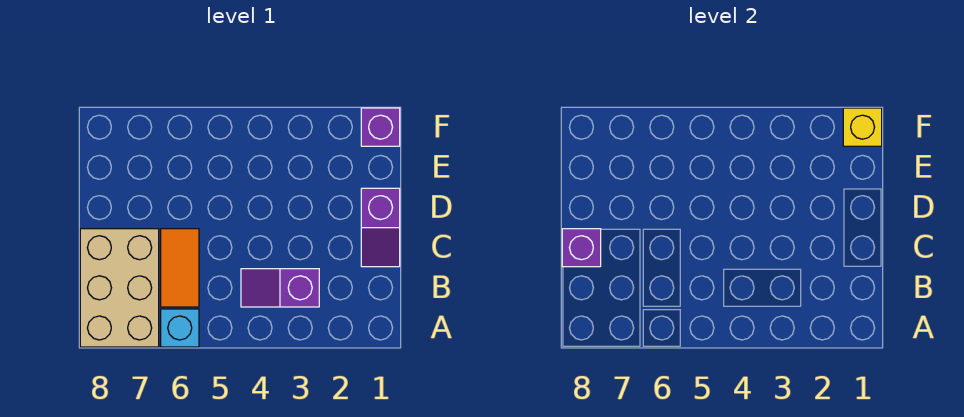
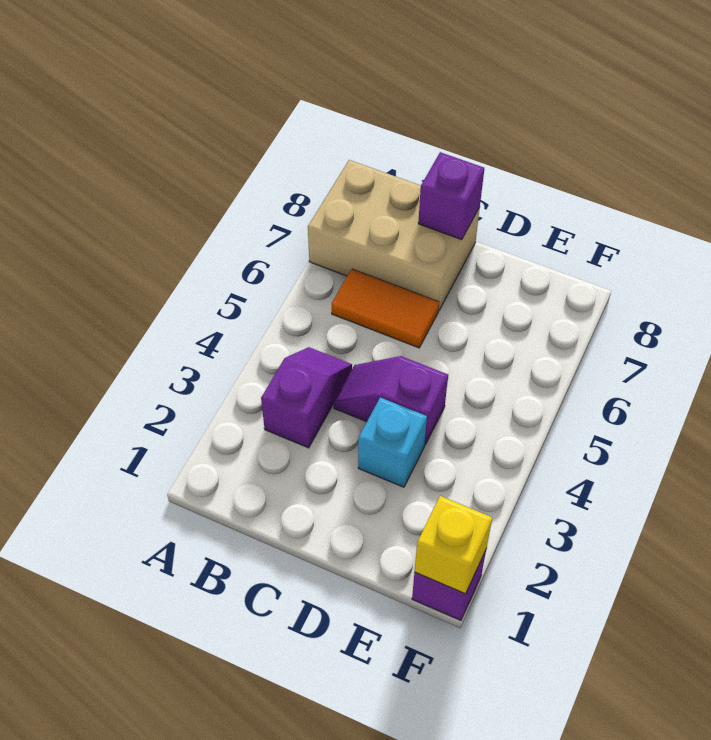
cyan 1x1 brick [161,309,199,347] -> cyan 1x1 brick moved to [358,397,427,487]
purple 1x2 slope [361,188,400,267] -> purple 1x2 slope moved to [333,356,448,445]

